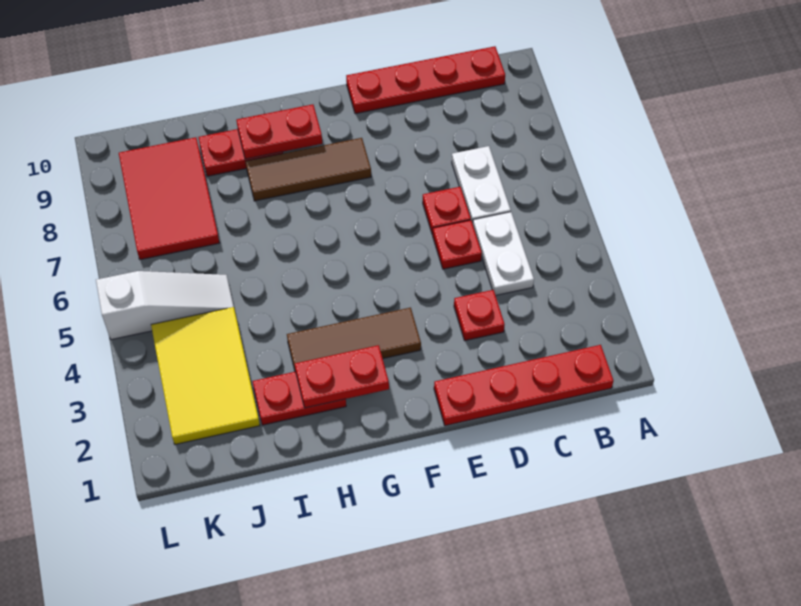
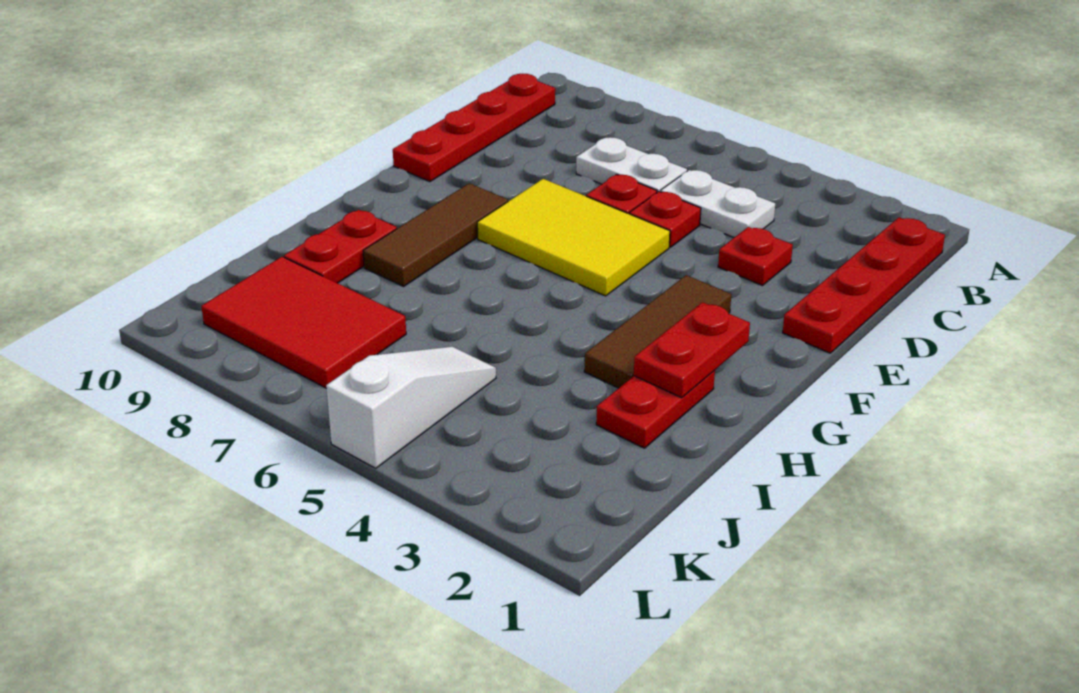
red 1x2 plate [236,104,322,159] -> none
yellow 2x3 tile [151,307,260,444] -> yellow 2x3 tile moved to [477,179,670,296]

